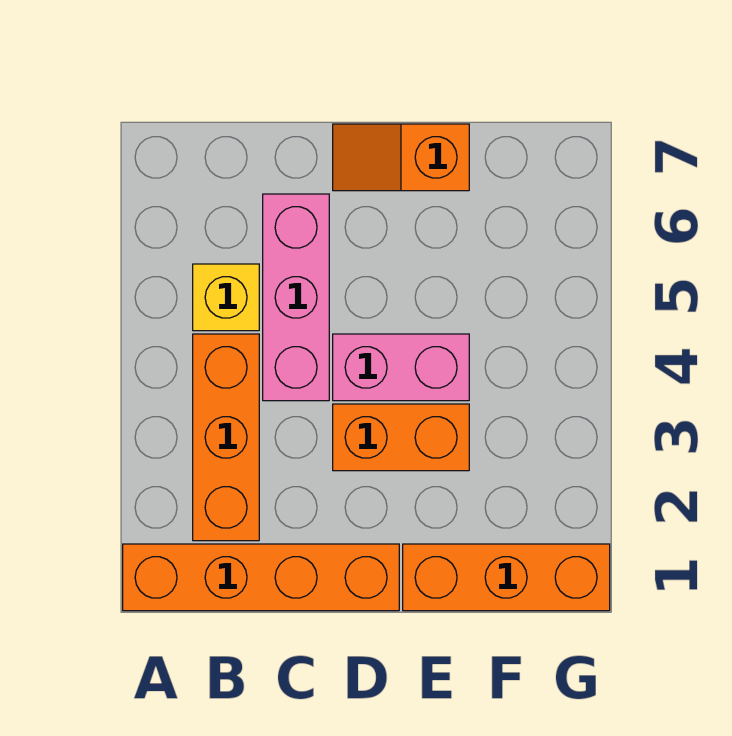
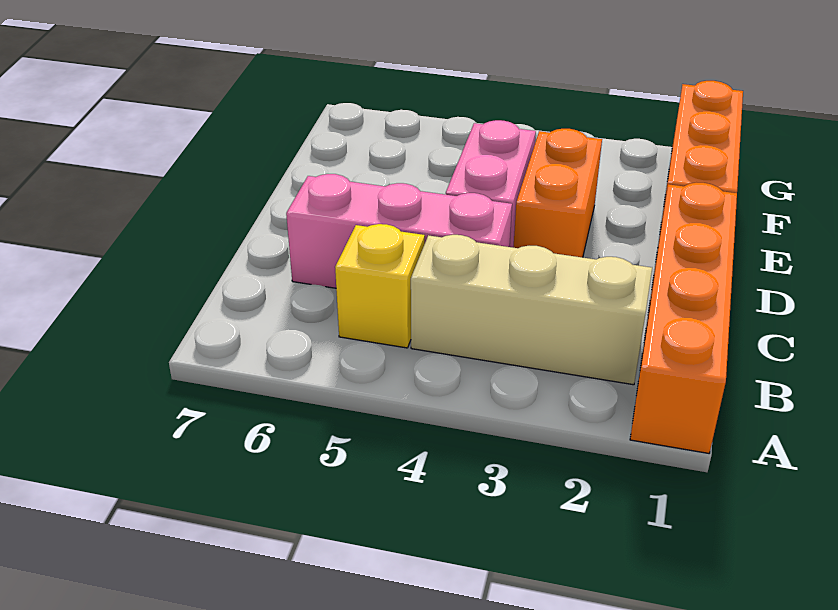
orange 1x3 brick [193,334,259,541] -> tan 1x3 brick [411,235,652,385]
orange 1x2 slope [333,124,469,191] -> none

